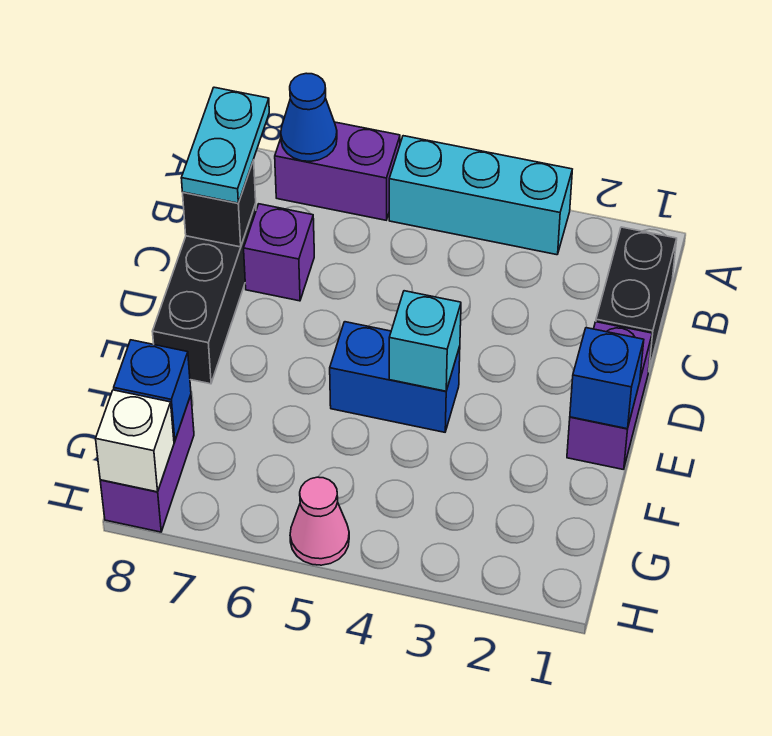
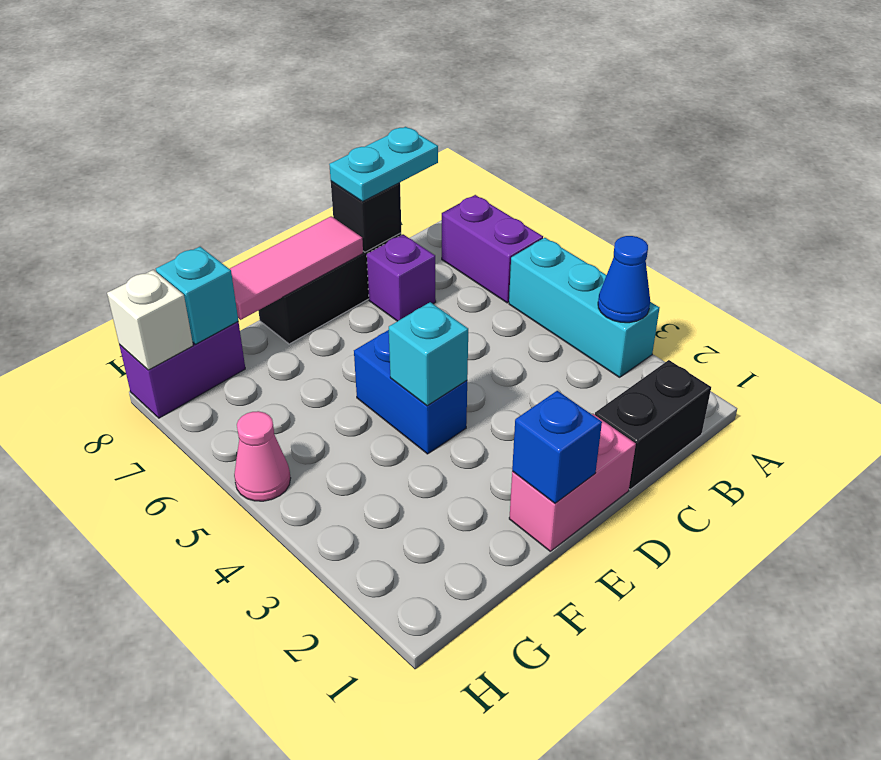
blue 1x1 cone [281,73,337,161] -> blue 1x1 cone moved to [598,236,650,323]
purple 1x2 brick [567,322,652,470] -> pink 1x2 brick [509,414,636,551]
none -> pink 1x3 tile [230,216,363,320]
blue 1x1 brick [114,340,191,441] -> cyan 1x1 brick [156,247,238,344]

